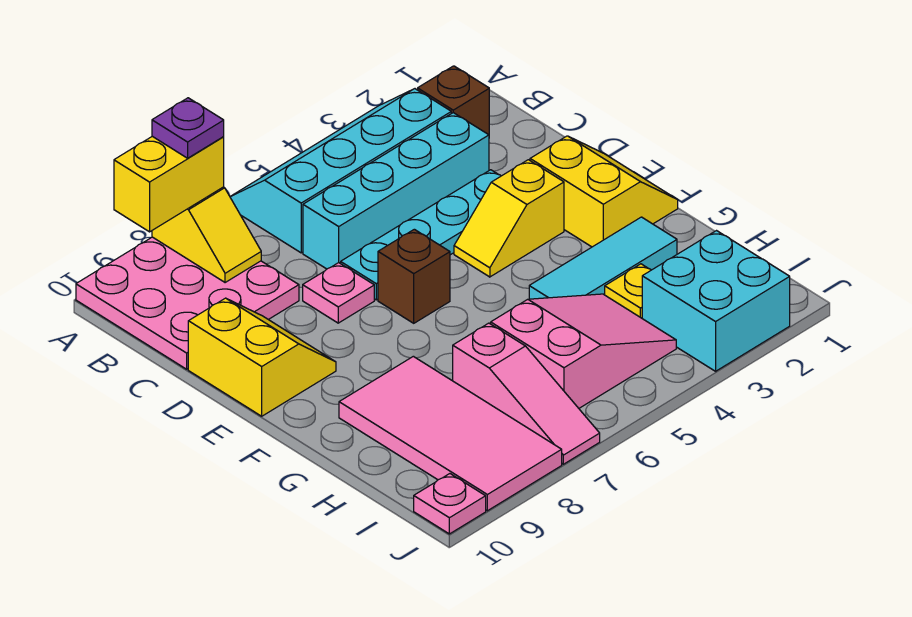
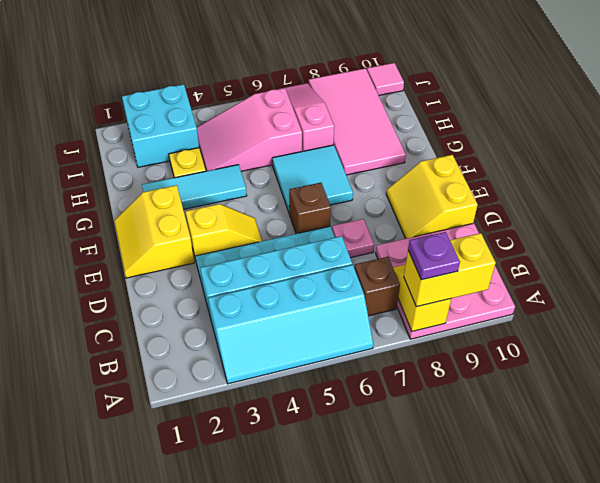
brown 1x1 brick [418,66,489,135] -> brown 1x1 brick moved to [354,257,400,316]
none -> cyan 2x2 tile [272,145,353,214]
pink 1x1 plate [414,474,486,534] -> pink 1x1 tile [367,63,404,95]

